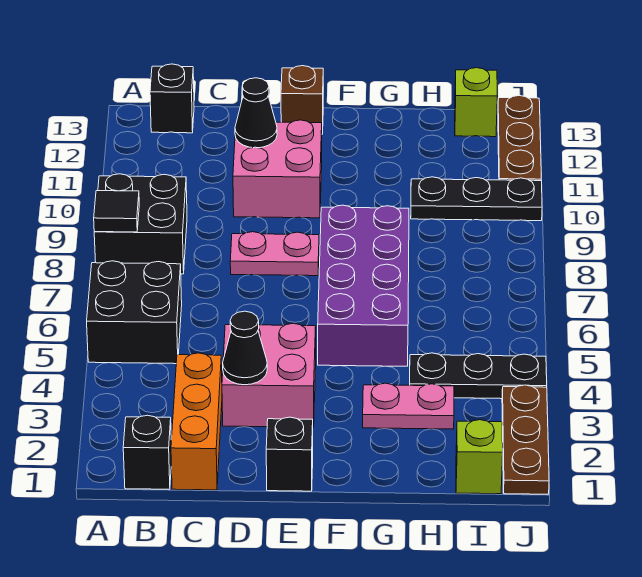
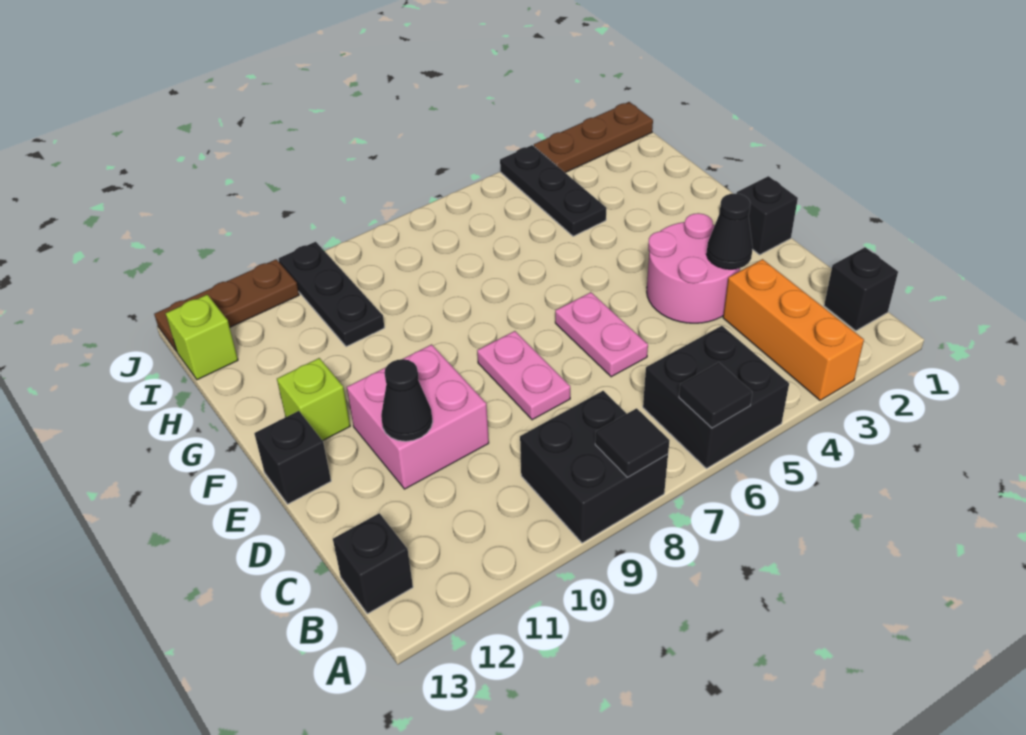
none -> black 1x1 tile [679,362,752,428]
orange 1x3 brick [171,353,222,490] -> orange 1x3 brick turned to [723,259,864,400]
pink 2x2 brick [222,323,316,427] -> pink 2x2 round brick [647,213,740,323]
brown 1x1 brick [281,66,323,134] -> black 1x1 brick [254,411,331,504]
purple 2x4 brick [318,205,409,366] -> none
pink 1x2 plate [363,383,454,429] -> pink 1x2 plate moved to [555,292,648,377]
lime 1x1 brick [456,420,503,494] -> lime 1x1 brick moved to [277,358,350,441]

